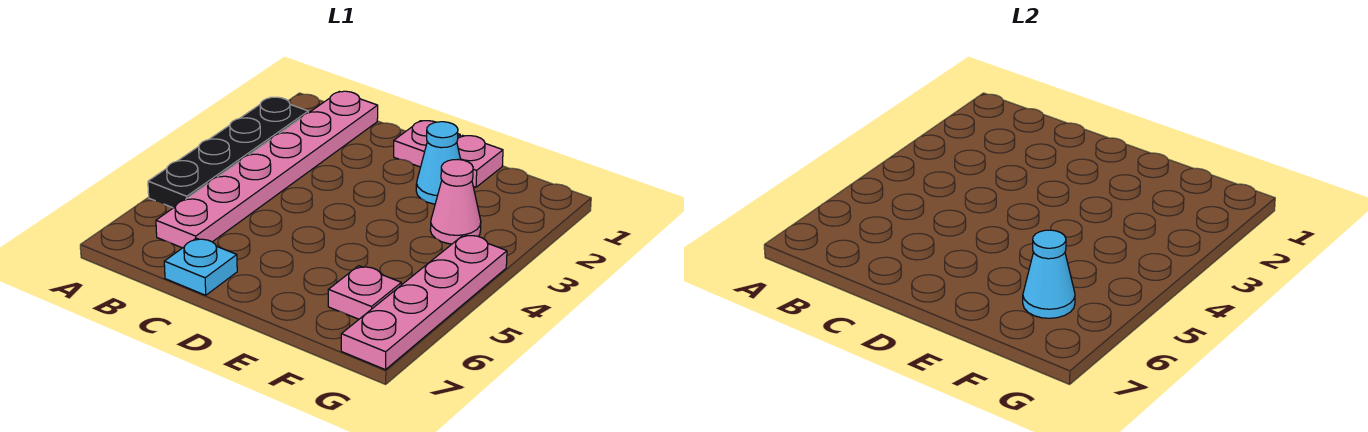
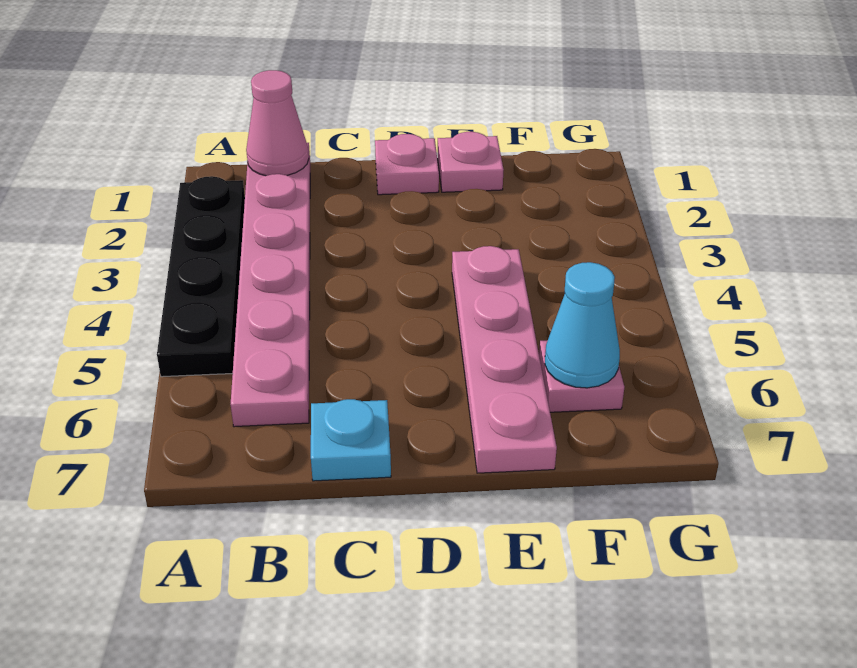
cyan 1x1 cone [416,122,461,204] -> none
pink 1x1 cone [430,160,481,244] -> pink 1x1 cone moved to [246,70,309,176]
pink 1x4 plate [341,235,507,370] -> pink 1x4 plate moved to [452,246,557,473]

